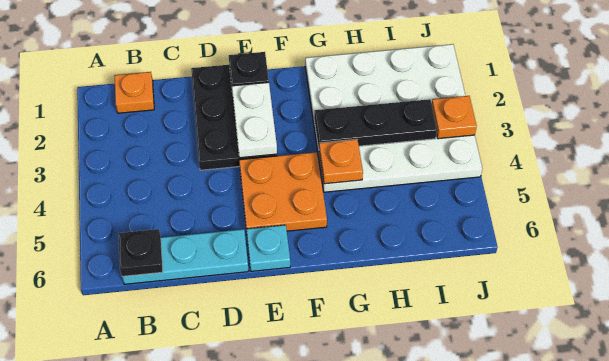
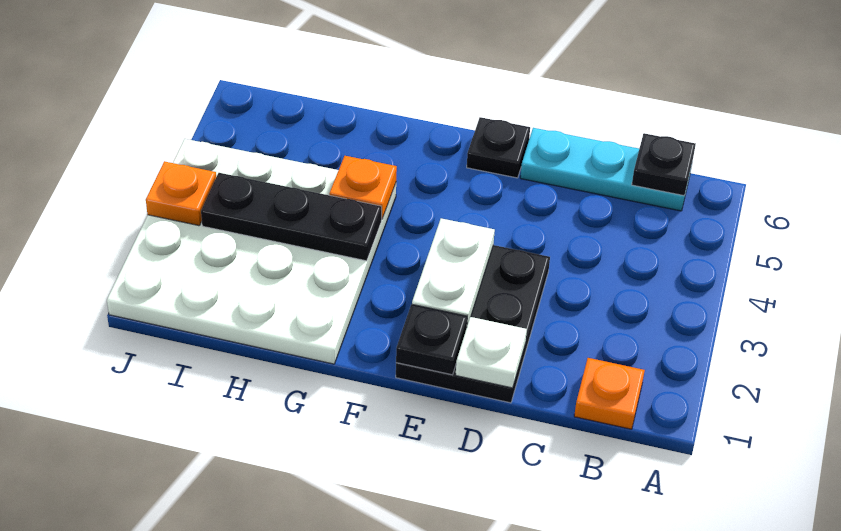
none -> white 1x1 plate [456,317,527,388]
orange 2x2 plate [239,152,327,231] -> none
cyan 1x1 plate [246,225,290,271] -> black 1x1 plate [467,117,530,178]

